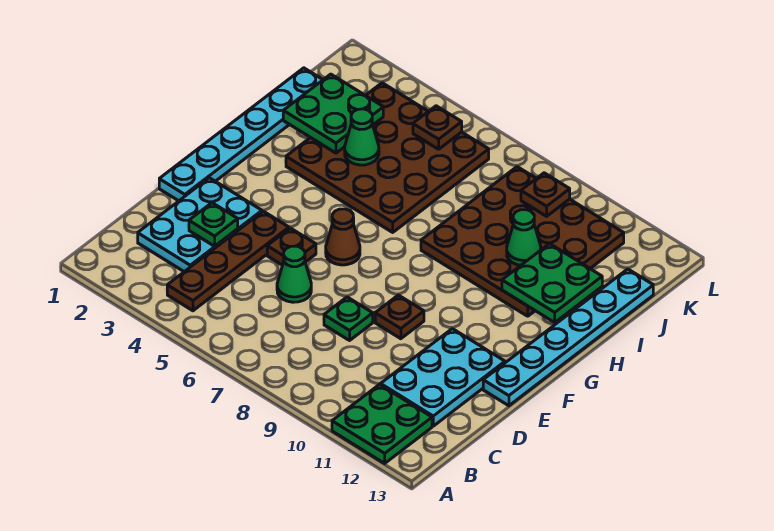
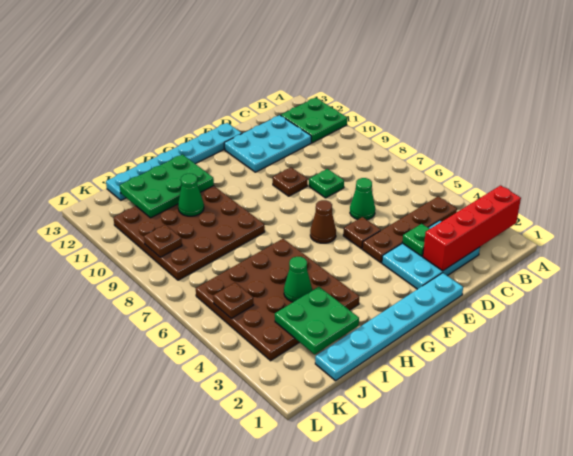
none -> red 1x4 brick [423,185,521,271]
green 2x2 plate [502,244,602,322] -> green 2x3 plate [120,155,214,218]

